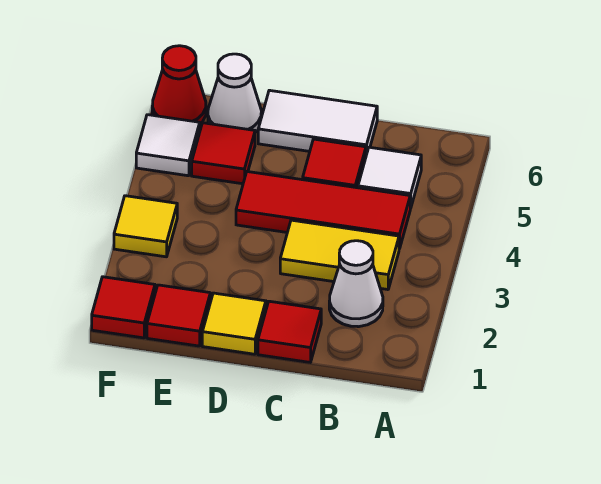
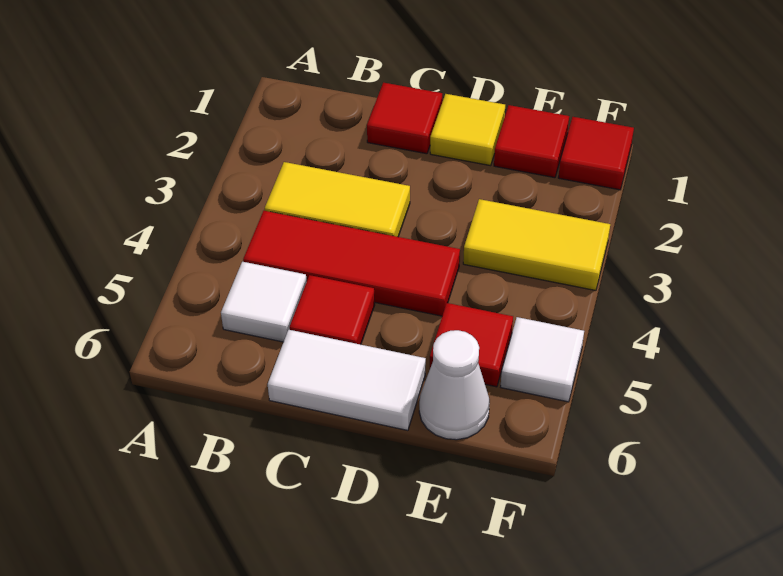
white 1x1 cone [329,241,383,327] -> none
yellow 1x1 tile [114,196,177,257] -> yellow 1x2 tile [463,199,610,290]
red 1x1 cone [152,46,206,124] -> none

